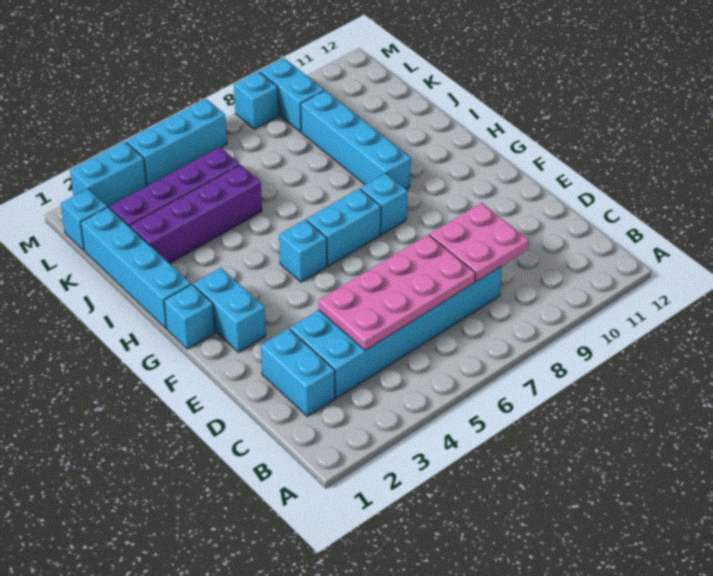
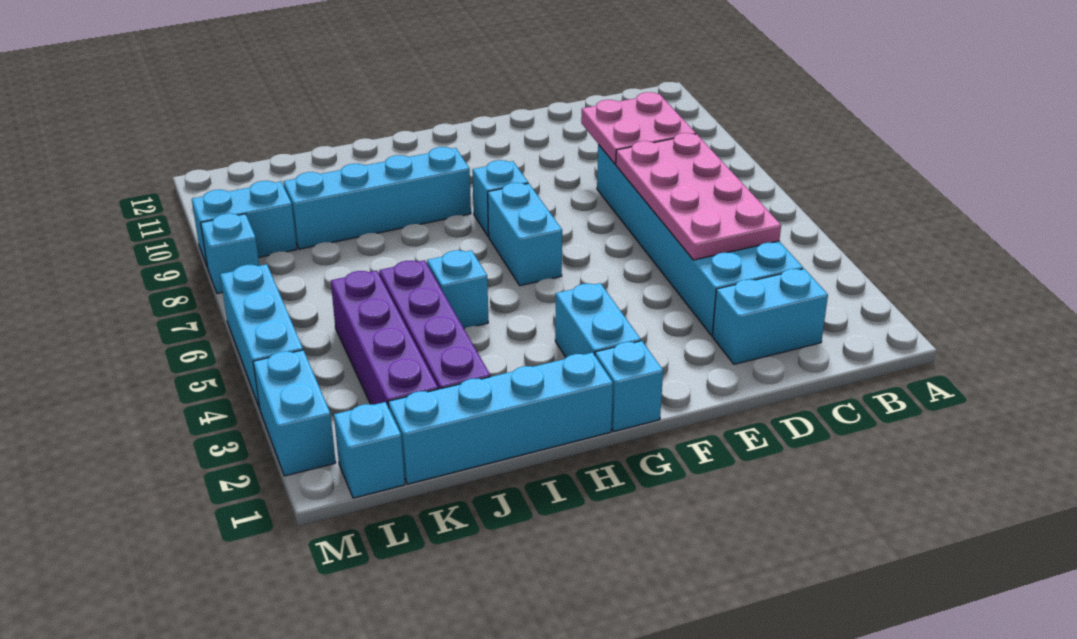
cyan 1x2 brick [193,268,266,352] -> cyan 1x2 brick turned to [555,283,641,357]
cyan 1x1 brick [279,220,327,282] -> cyan 1x1 brick moved to [427,250,488,329]

